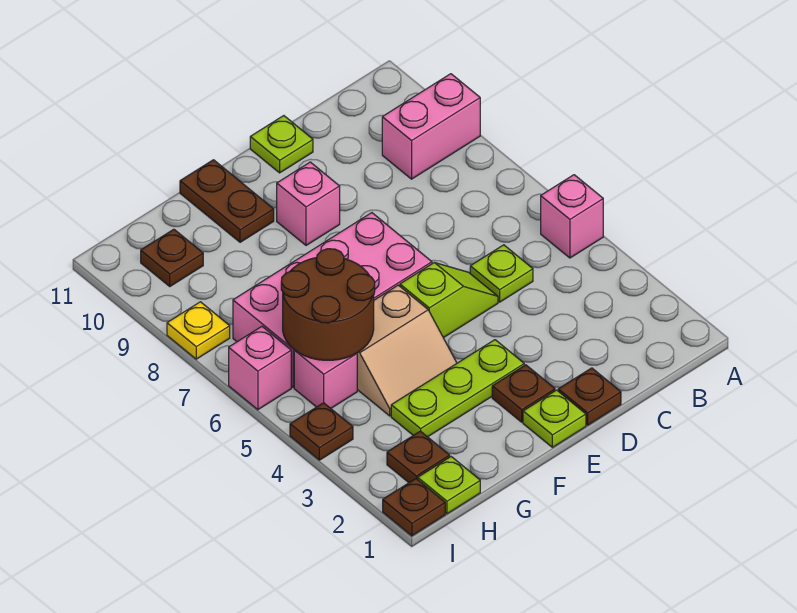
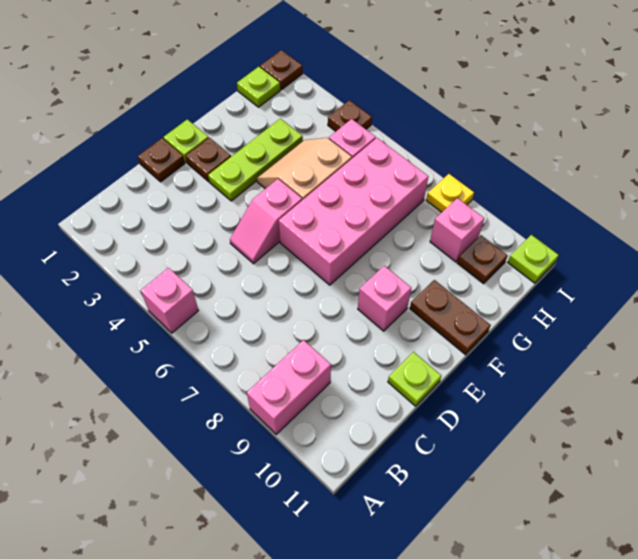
lime 1x1 plate [470,245,533,302] -> lime 1x1 plate moved to [508,235,559,283]
lime 1x2 slope [400,263,498,338] -> pink 1x2 slope [230,179,302,264]
brown 2x2 round brick [281,249,375,360] -> none
brown 1x1 plate [387,431,450,483] -> none
pink 1x1 brick [229,326,291,410] -> pink 1x1 brick moved to [430,198,484,262]

